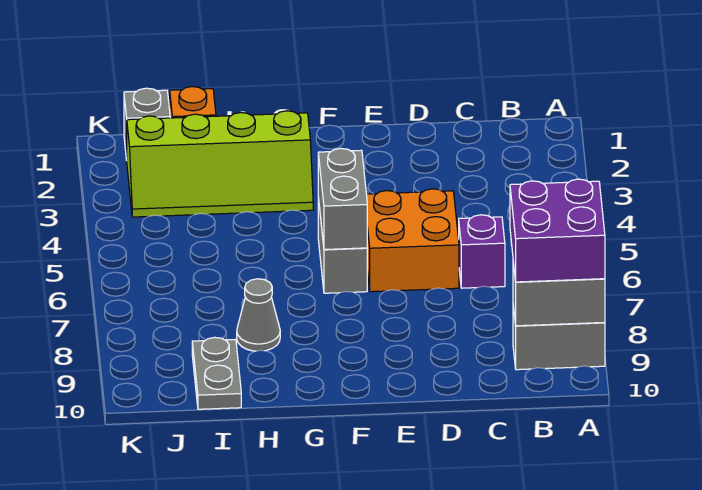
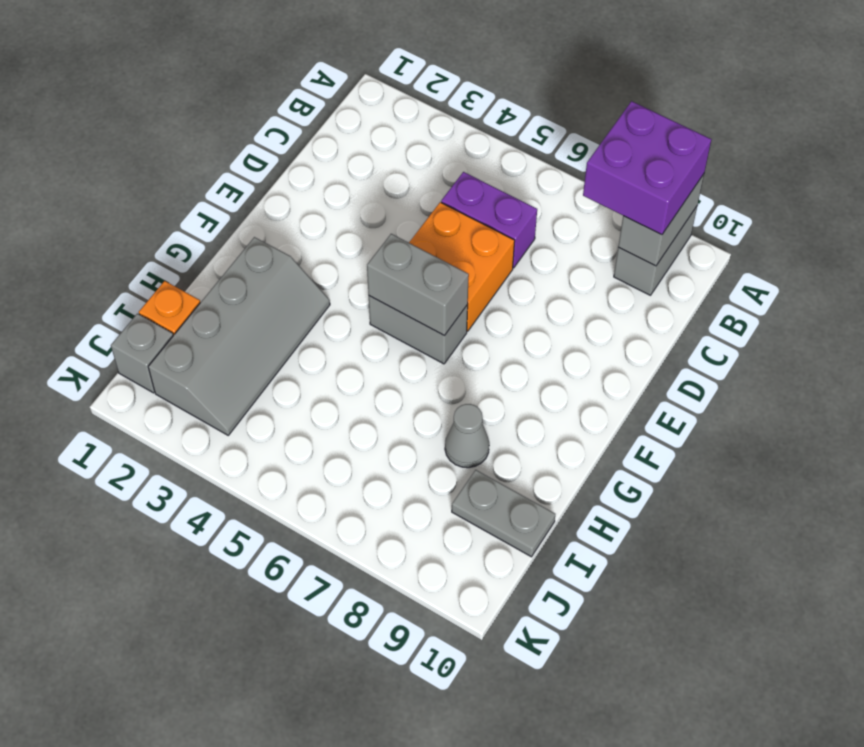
purple 1x1 brick [459,215,505,288] -> purple 1x2 brick [441,172,537,268]
lime 2x4 slope [127,111,313,217] -> grey 2x4 slope [148,237,330,435]

